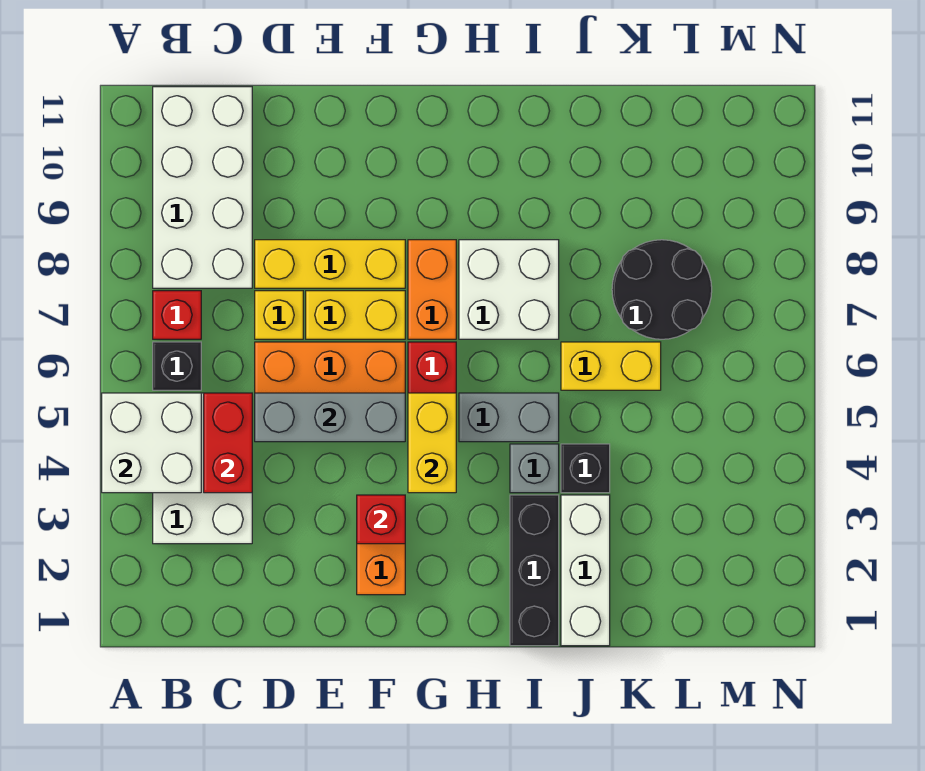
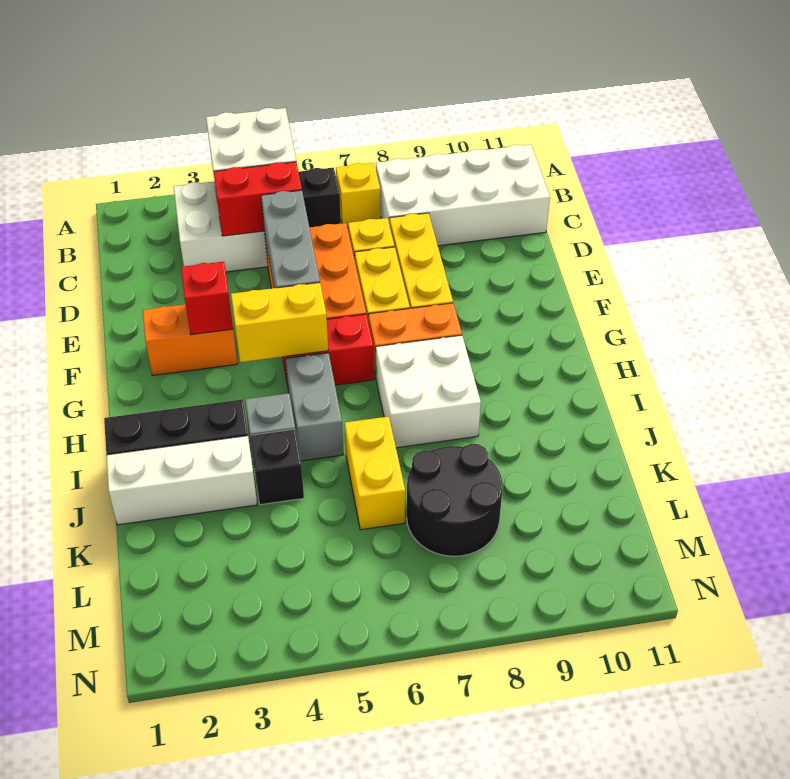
red 1x1 brick [153,291,201,339] -> yellow 1x1 brick [336,163,381,228]

